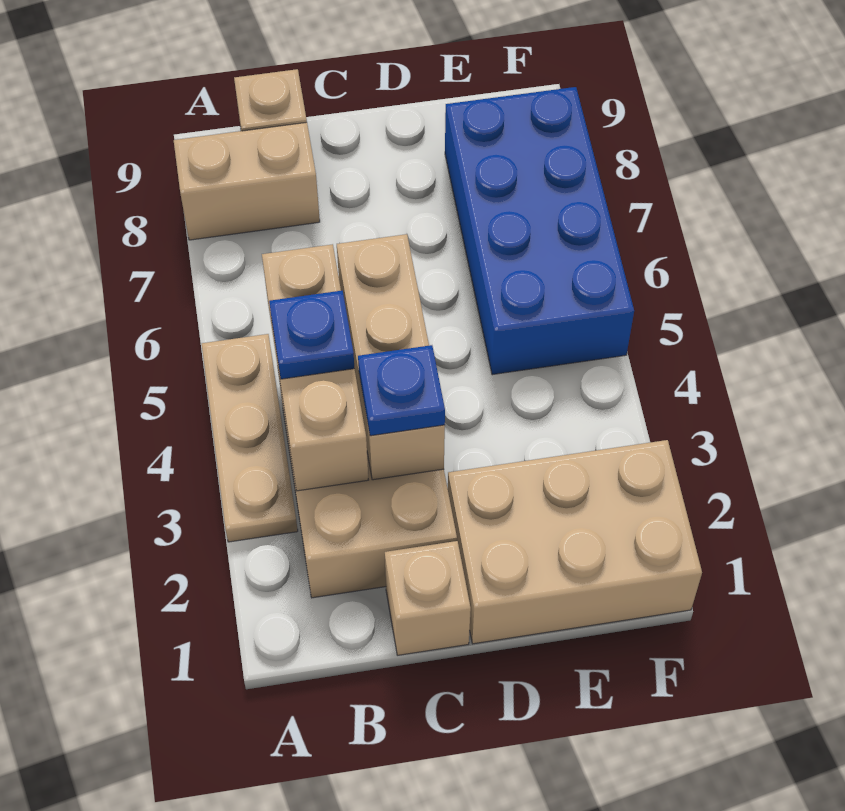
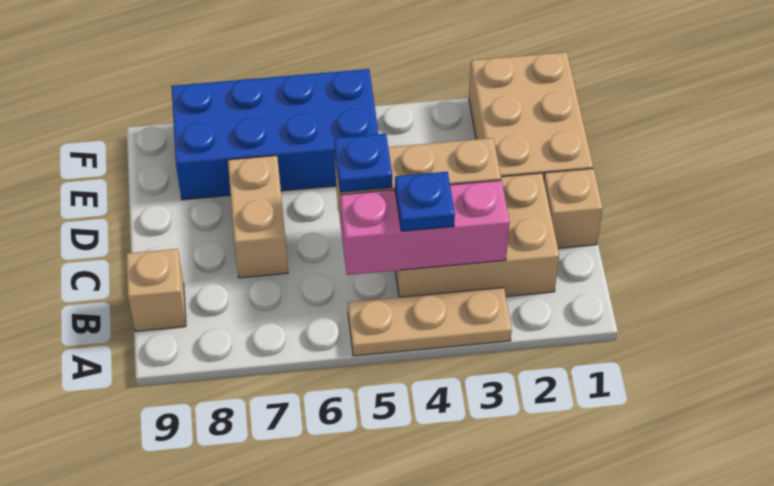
tan 1x2 brick [174,122,320,240] -> tan 1x2 brick moved to [228,156,288,278]
tan 1x3 brick [262,244,368,491] -> pink 1x3 brick [340,180,509,275]
blue 1x1 plate [358,345,445,436] -> blue 1x1 plate moved to [334,134,392,192]

